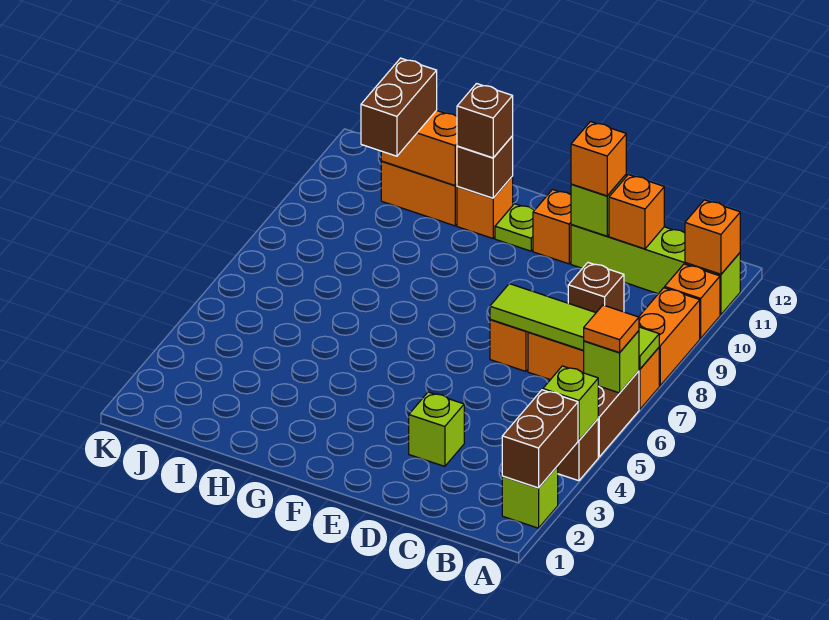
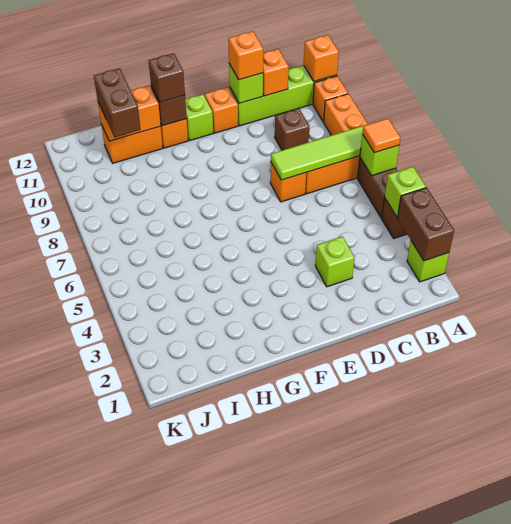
lime 1x1 plate [495,204,534,251] -> lime 1x1 brick [185,94,213,141]

